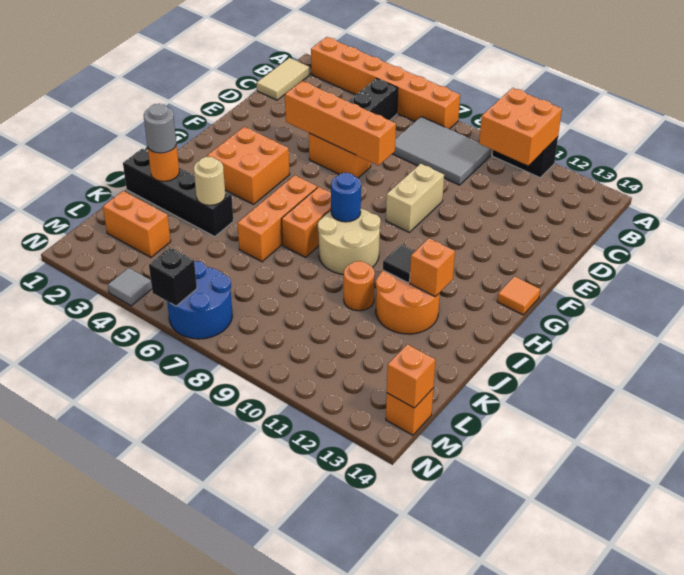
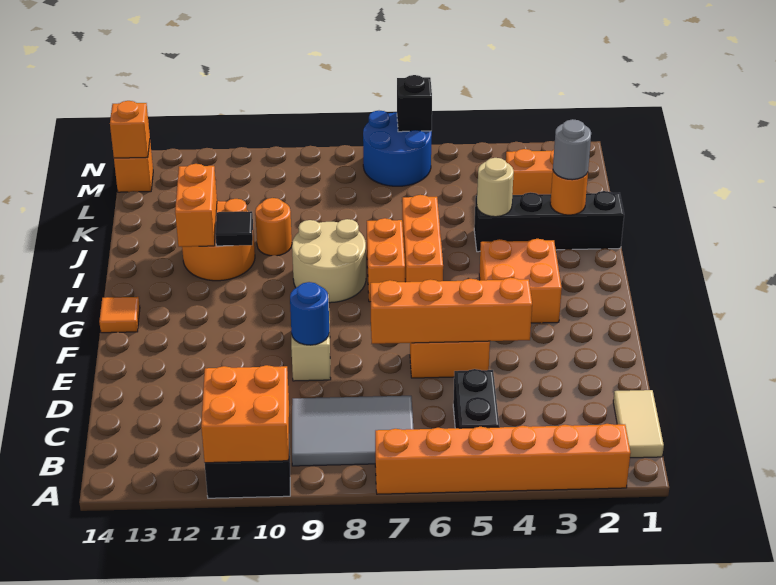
blue 1x1 round brick [331,173,361,222] -> blue 1x1 round brick moved to [290,282,329,345]
orange 1x1 brick [410,238,455,297] -> orange 1x2 brick [175,164,217,247]
grey 1x1 tile [108,268,152,306] -> none

